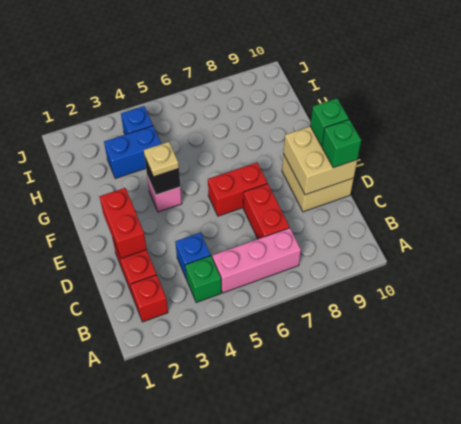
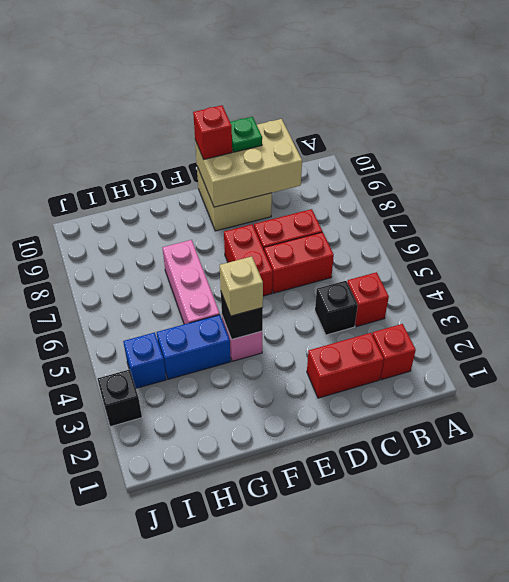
green 1x1 brick [185,256,221,303] -> red 1x1 brick [347,272,389,327]
pink 1x3 brick [212,228,301,293] -> pink 1x3 brick moved to [162,240,220,324]
blue 1x1 brick [175,233,211,279] -> black 1x1 brick [315,281,358,335]
red 1x2 brick [100,188,147,258] -> red 1x2 brick moved to [264,232,334,293]
tan 2x2 brick [283,126,357,195] -> tan 2x3 brick [195,119,302,207]
green 1x1 brick [322,120,361,168] -> green 1x1 plate [230,117,262,152]
green 1x1 brick [310,98,349,146] -> red 1x1 brick [193,105,232,159]
tan 1x1 plate [144,142,179,177] -> tan 1x1 brick [220,257,263,316]
blue 1x2 brick [104,126,161,179] -> blue 1x2 brick turned to [157,315,231,379]
none -> black 1x1 brick [98,369,142,427]

